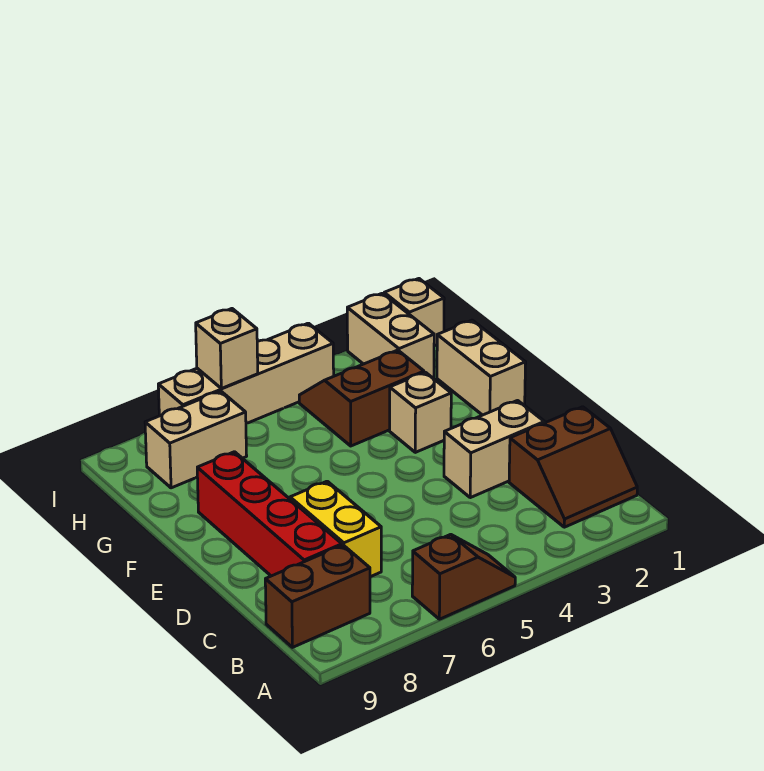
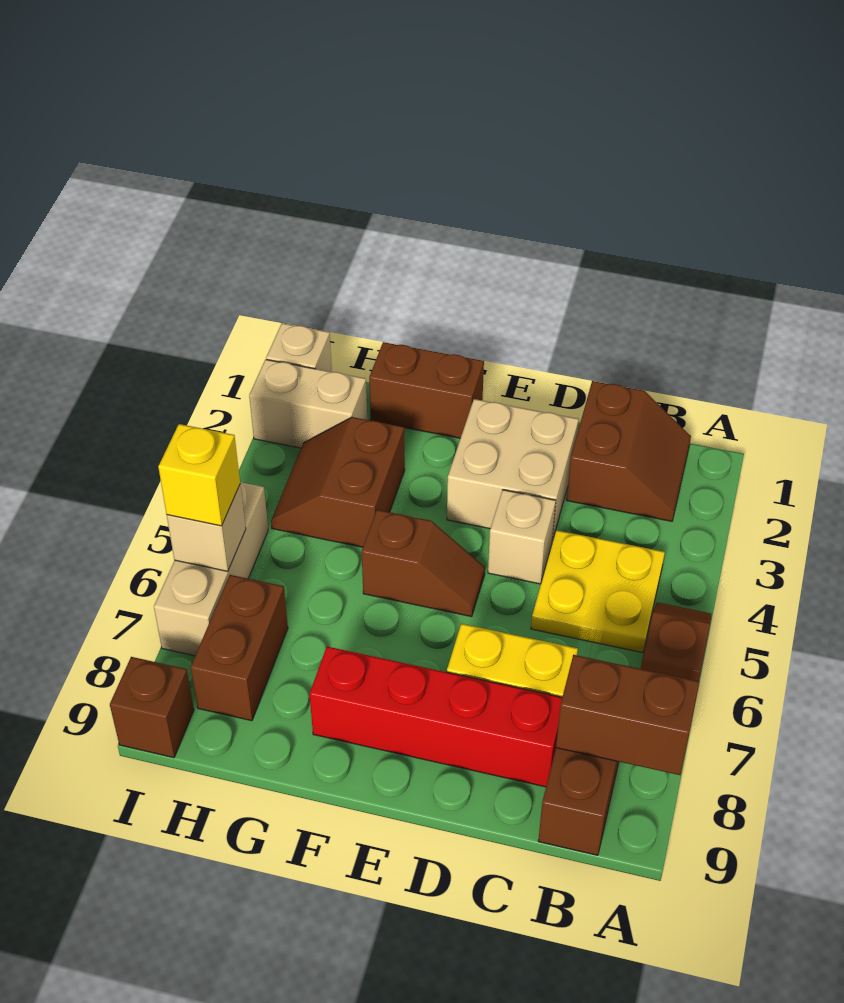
none -> brown 1x2 brick [556,655,699,775]
none -> yellow 2x2 plate [531,530,665,653]
tan 1x2 brick [444,401,544,498] -> tan 2x2 brick [447,399,579,541]
none -> brown 1x2 slope [362,510,485,617]
tan 1x2 brick [437,320,526,415] -> brown 1x2 brick [369,342,484,438]
tan 1x1 brick [390,372,451,452] -> tan 1x1 brick moved to [488,490,556,584]
tan 1x2 brick [145,391,247,488] -> brown 1x2 brick [191,575,288,721]
tan 1x4 brick [158,323,334,424] -> tan 1x3 brick [154,482,268,656]
none -> yellow 1x1 brick [158,424,240,526]
none -> brown 1x1 brick [110,657,194,758]

